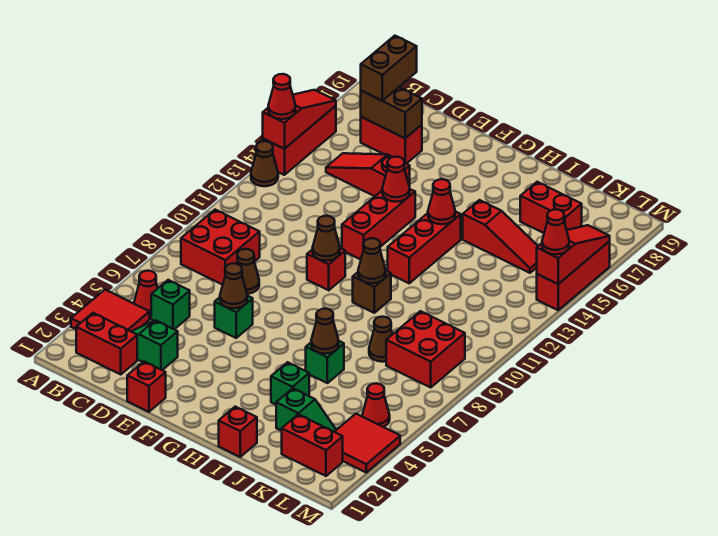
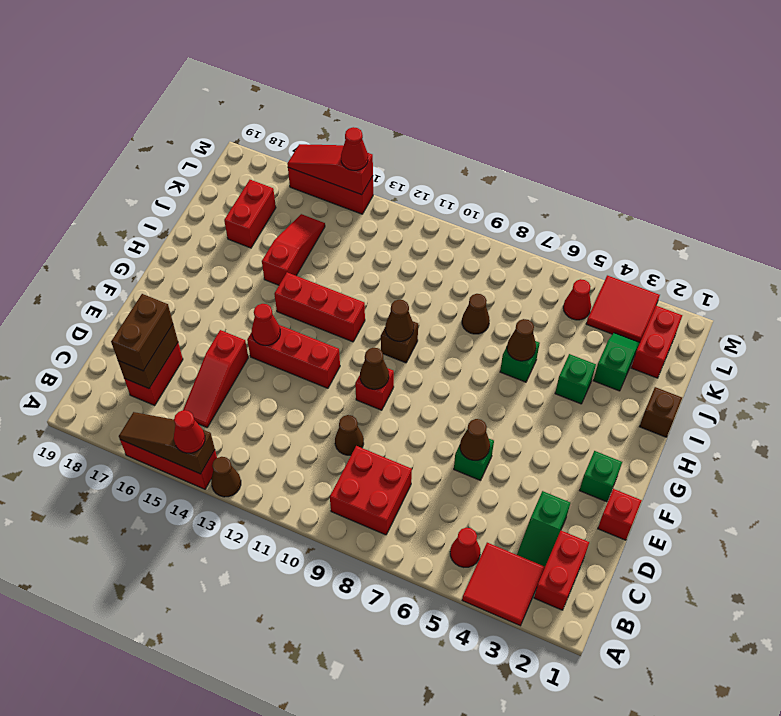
red 1x3 slope [263,90,336,149] -> brown 1x3 slope [119,412,215,474]
green 1x1 brick [151,280,190,329] -> green 1x1 brick moved to [580,451,622,502]
brown 1x2 brick [361,36,417,101] -> brown 1x2 brick turned to [111,294,173,371]
brown 1x1 cone [237,249,259,294] -> brown 1x1 cone moved to [335,415,364,455]
red 1x1 cone [428,179,455,224] -> none
red 1x1 brick [219,407,257,457] -> brown 1x1 brick [639,387,682,437]
red 2x2 brick [386,311,465,387] -> none

